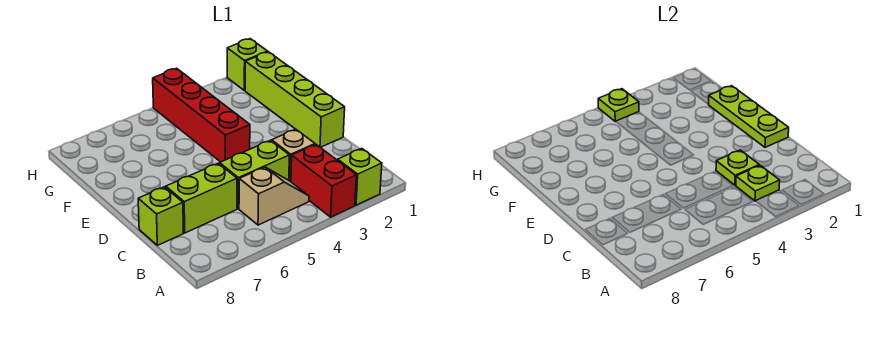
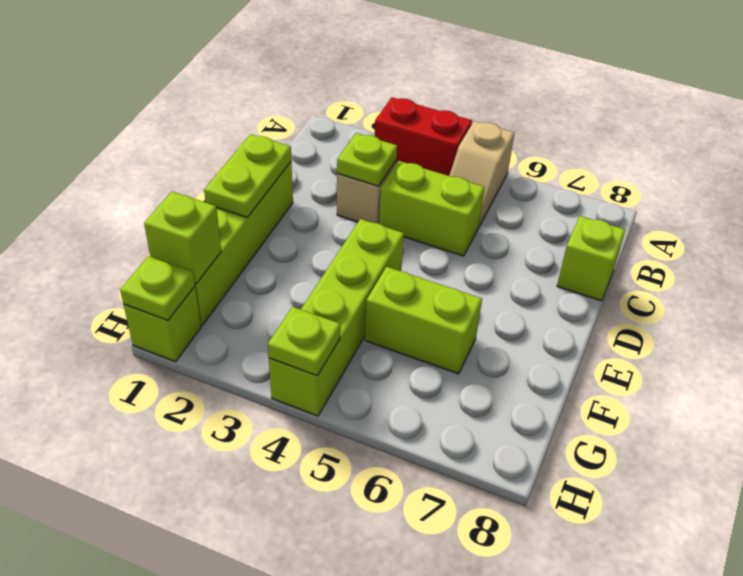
lime 1x1 brick [338,148,382,205] -> lime 1x1 brick moved to [144,192,221,284]
red 1x2 brick [291,144,356,217] -> red 1x2 brick turned to [375,97,472,176]
lime 1x1 plate [736,165,780,201] -> lime 1x1 plate moved to [120,256,195,320]
tan 1x2 slope [239,167,309,225] -> tan 1x2 slope turned to [449,121,514,226]
lime 1x2 brick [166,163,237,233] -> lime 1x2 brick moved to [365,267,482,374]
lime 1x3 plate [708,86,789,147] -> lime 1x2 plate [204,134,291,218]
red 1x4 brick [153,68,250,162] -> lime 1x4 brick [269,219,404,416]

